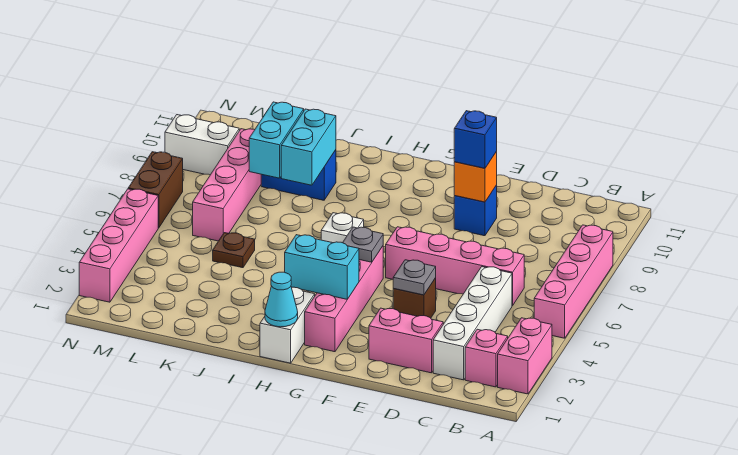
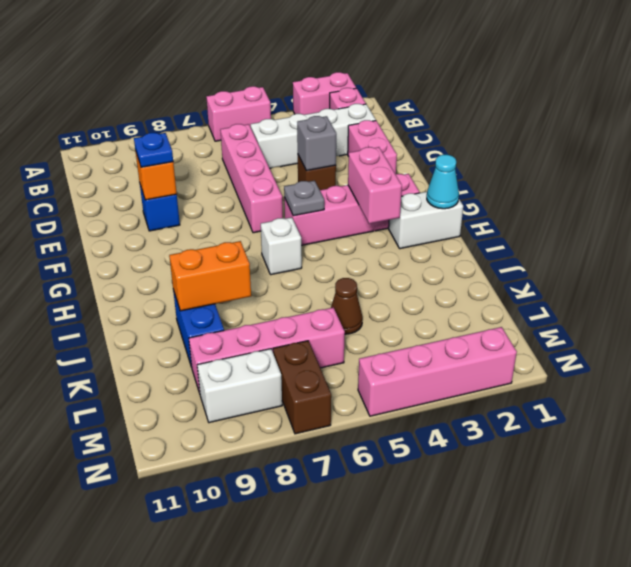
pink 1x4 brick [534,225,613,338] -> pink 1x2 brick [207,86,271,141]
grey 1x1 plate [393,260,436,295] -> grey 1x1 brick [297,116,336,171]
blue 1x1 brick [454,111,497,168] -> blue 1x1 plate [134,133,173,167]
cyan 1x2 brick [285,235,359,299] -> pink 1x2 brick [348,147,402,224]
cyan 1x2 brick [281,109,336,185] -> orange 1x2 brick [169,241,251,311]
brown 1x1 plate [213,233,255,268] -> brown 1x1 cone [331,278,363,334]
cyan 1x2 brick [249,102,304,178] -> none
white 1x2 brick [165,115,239,175] -> white 1x2 brick turned to [197,349,282,423]
brown 1x2 brick [128,152,183,228] -> brown 1x2 brick turned to [273,341,331,434]

